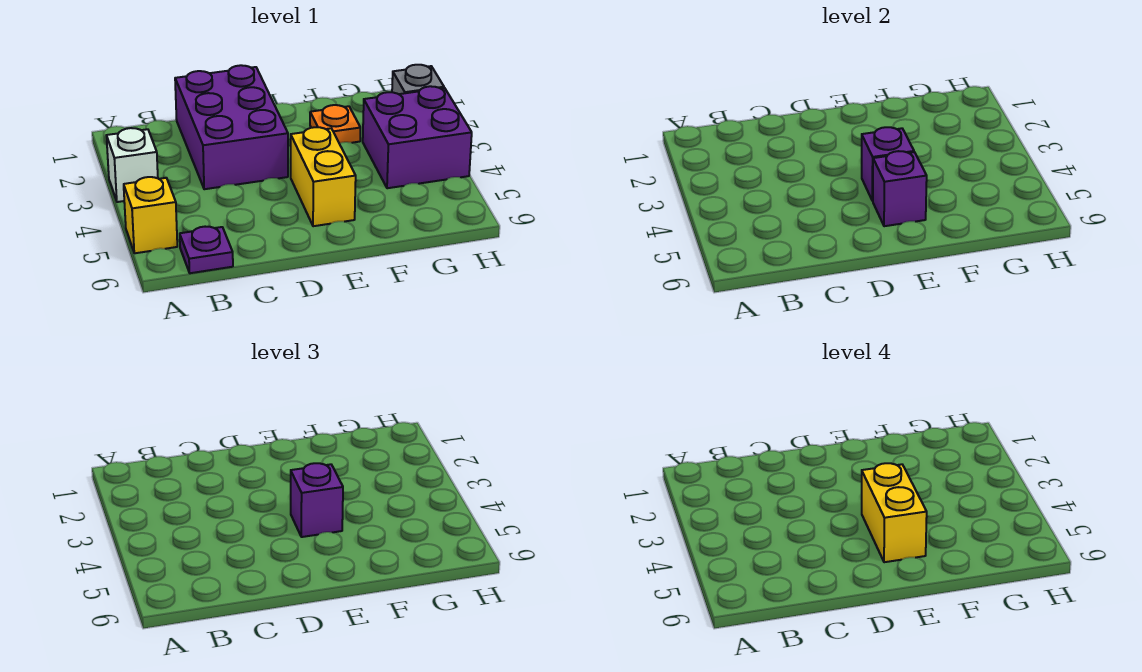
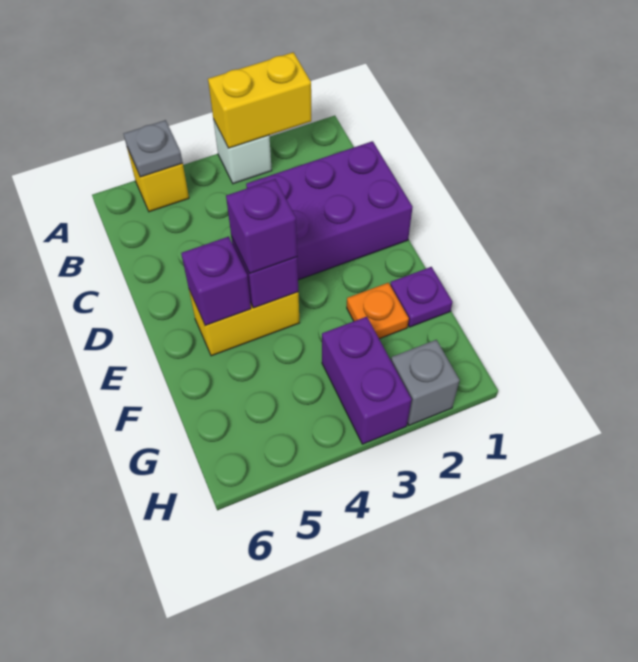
none -> grey 1x1 plate [124,120,183,177]
purple 1x1 plate [180,227,233,273] -> purple 1x1 plate moved to [390,267,452,327]
yellow 1x2 brick [862,463,927,562] -> yellow 1x2 brick moved to [208,52,311,148]
purple 2x2 brick [363,86,472,188] -> purple 1x2 brick [322,317,412,444]

